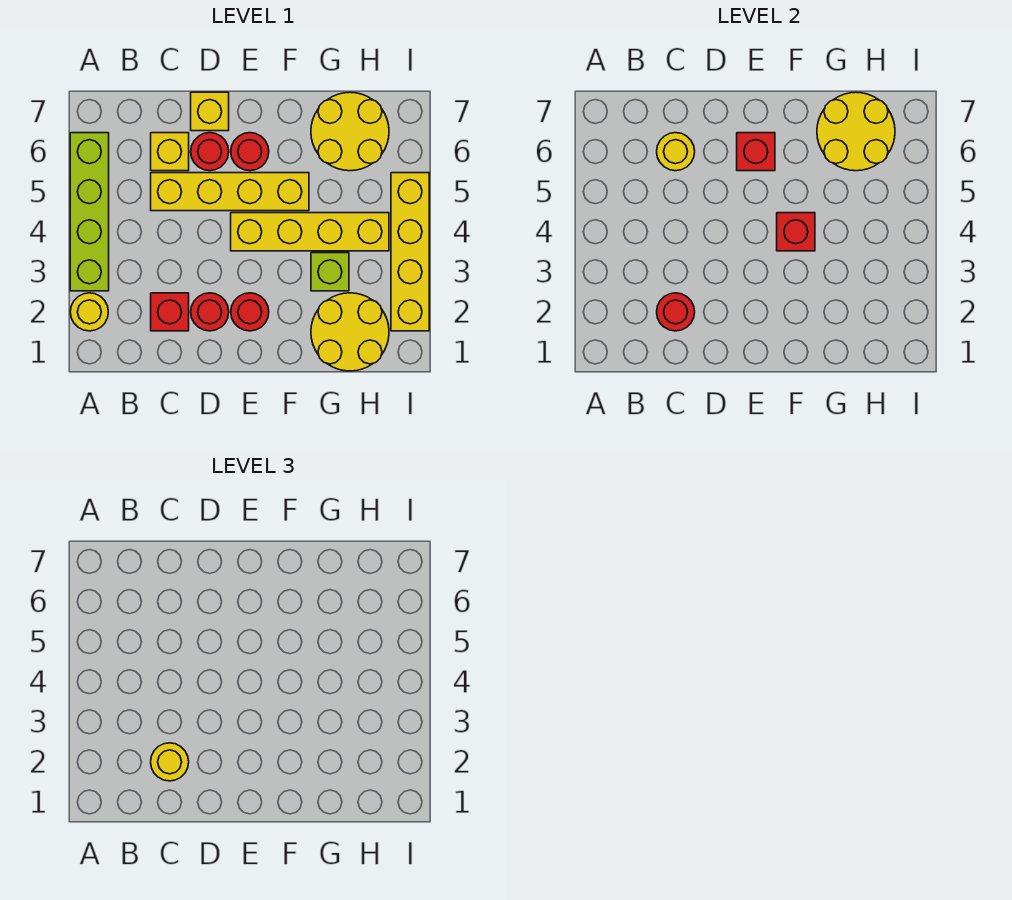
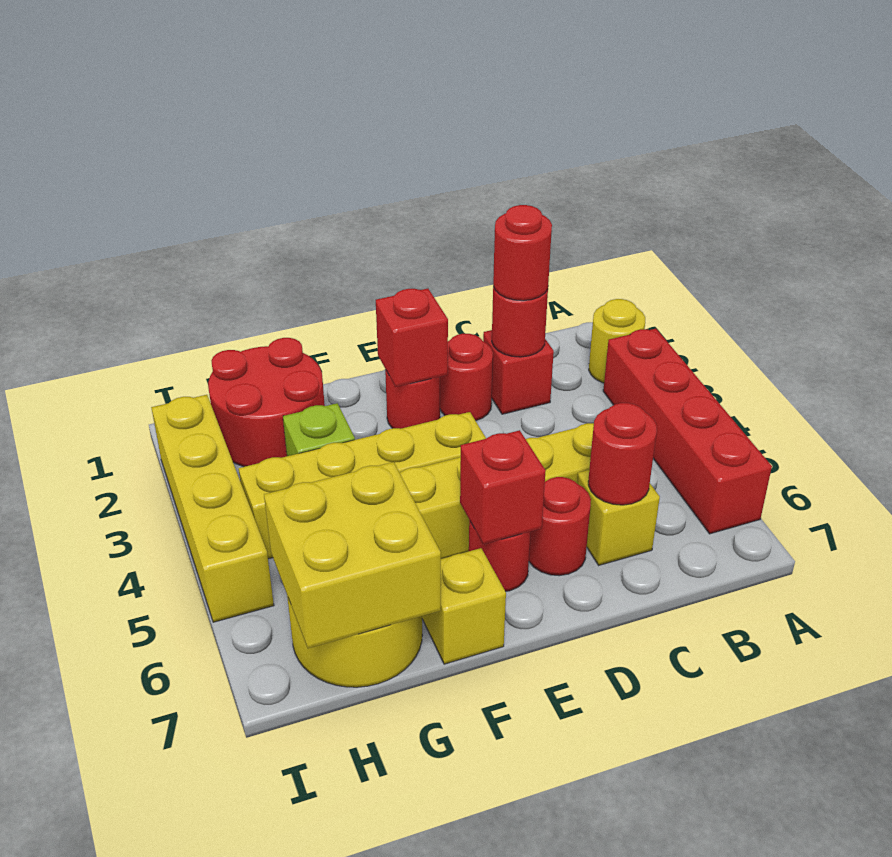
lime 1x4 brick [70,133,109,291] -> red 1x4 brick [603,329,772,534]
yellow 1x1 round brick [151,743,189,781] -> red 1x1 round brick [493,205,552,301]
yellow 1x1 round brick [657,133,695,171] -> red 1x1 round brick [588,403,657,505]
yellow 1x1 brick [191,92,229,131] -> yellow 1x1 brick moved to [422,548,506,664]
red 1x1 brick [777,213,815,251] -> red 1x1 brick moved to [376,289,448,387]
yellow 2x2 round brick [311,293,389,371] -> red 2x2 round brick [208,338,325,467]
yellow 2x2 round brick [817,92,895,171] -> yellow 2x2 brick [264,462,441,648]

